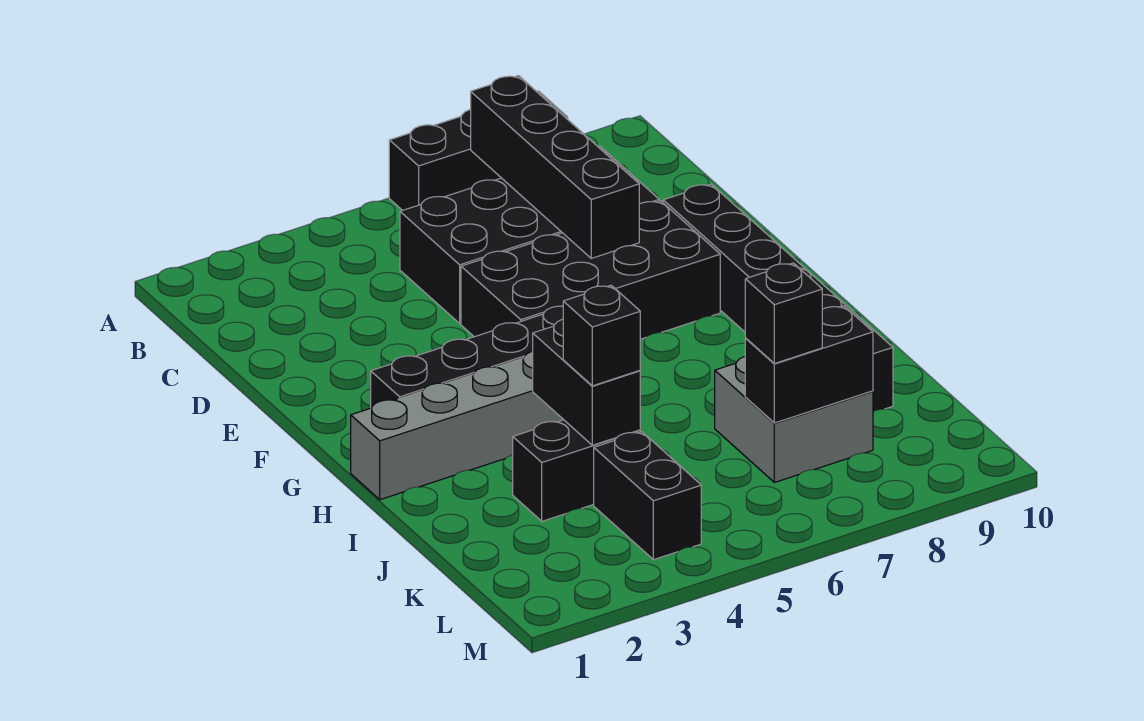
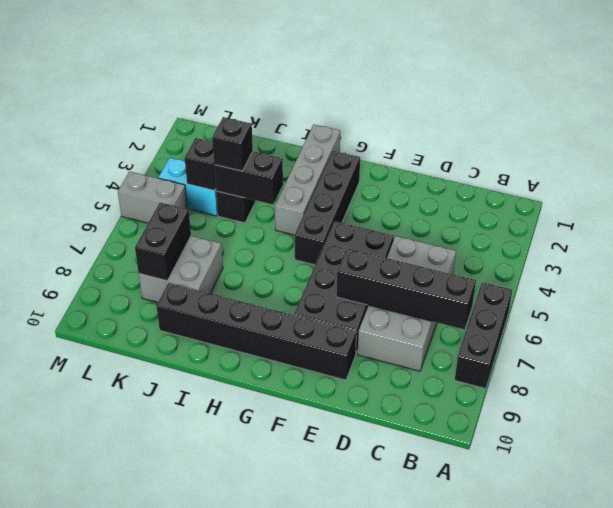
black 2x4 brick [400,146,659,324] -> grey 2x4 brick [357,236,456,371]
black 1x2 brick [594,432,701,560] -> cyan 1x2 brick [158,158,218,216]
black 1x1 brick [745,263,822,364] -> black 1x1 brick moved to [185,138,216,191]
none -> grey 1x2 brick [118,171,187,223]

